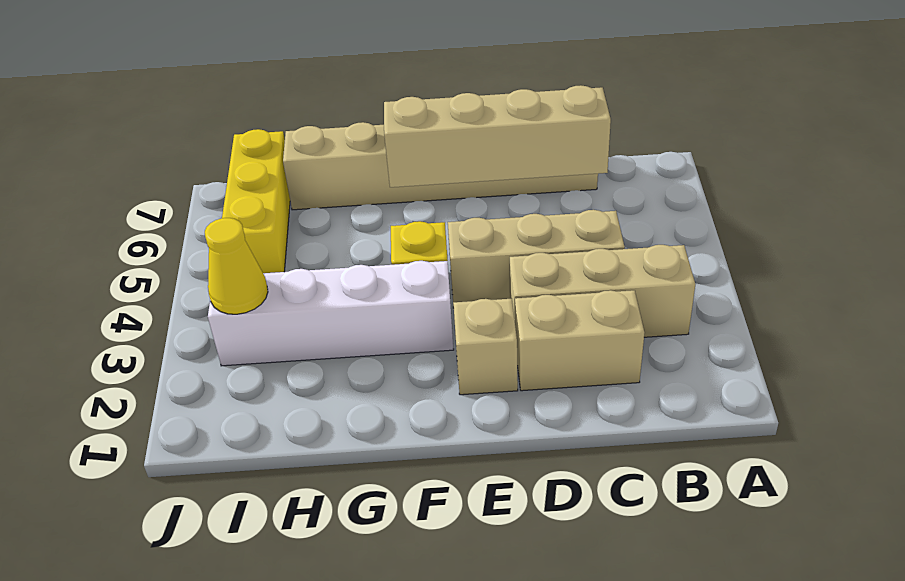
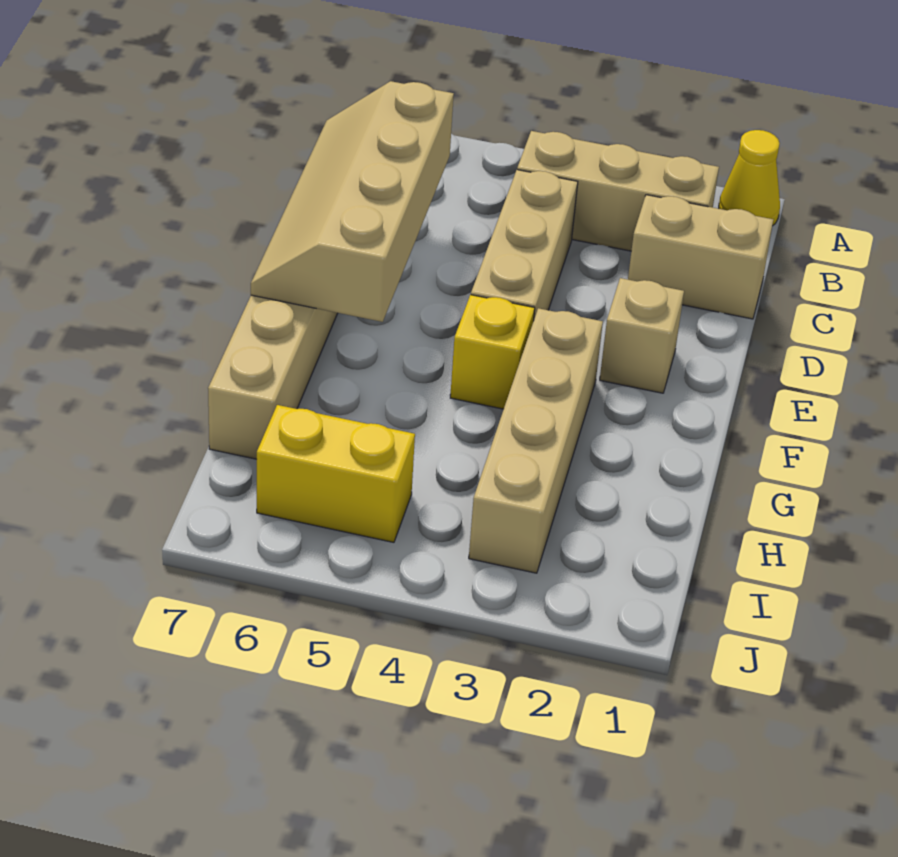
tan 1x3 brick [510,245,695,337] -> tan 1x3 brick turned to [517,131,719,251]
tan 1x2 brick [515,290,644,391] -> tan 1x2 brick turned to [628,195,773,319]
white 1x4 brick [208,261,454,366] -> tan 1x4 brick [469,308,603,573]
yellow 1x1 cone [205,218,268,314] -> yellow 1x1 cone moved to [719,130,780,226]
yellow 1x3 brick [222,129,290,273] -> yellow 1x2 brick [257,405,415,542]

